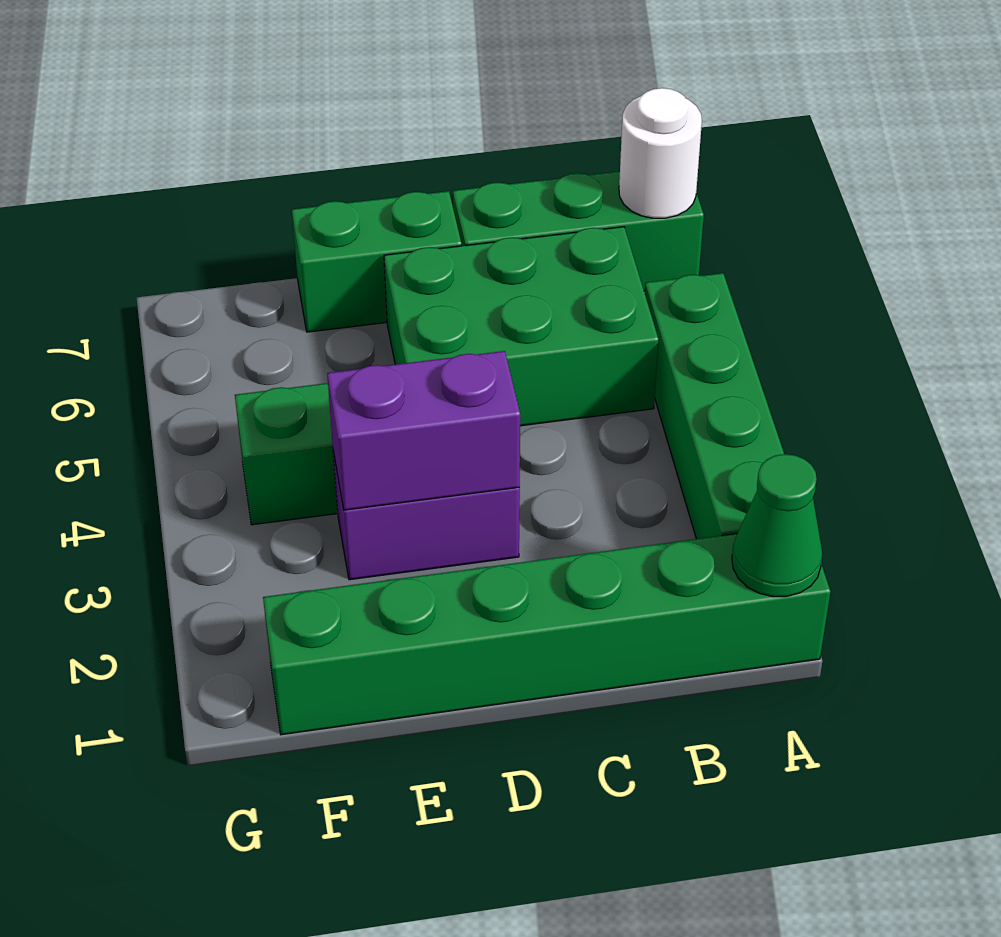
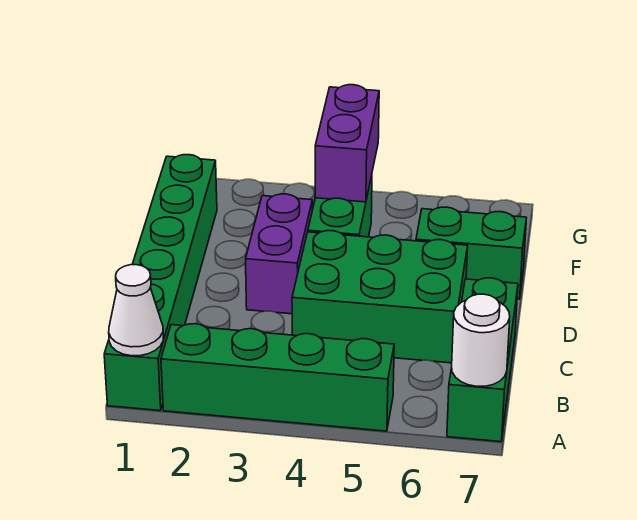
green 1x1 cone [732,454,822,597] -> white 1x1 cone [109,265,163,356]
green 2x3 brick [384,227,659,426] -> green 2x3 brick turned to [292,231,468,363]
purple 1x2 brick [327,351,520,510] -> purple 1x2 brick moved to [315,85,379,202]
green 1x2 brick [292,191,461,332] -> green 1x2 brick turned to [416,207,526,299]

